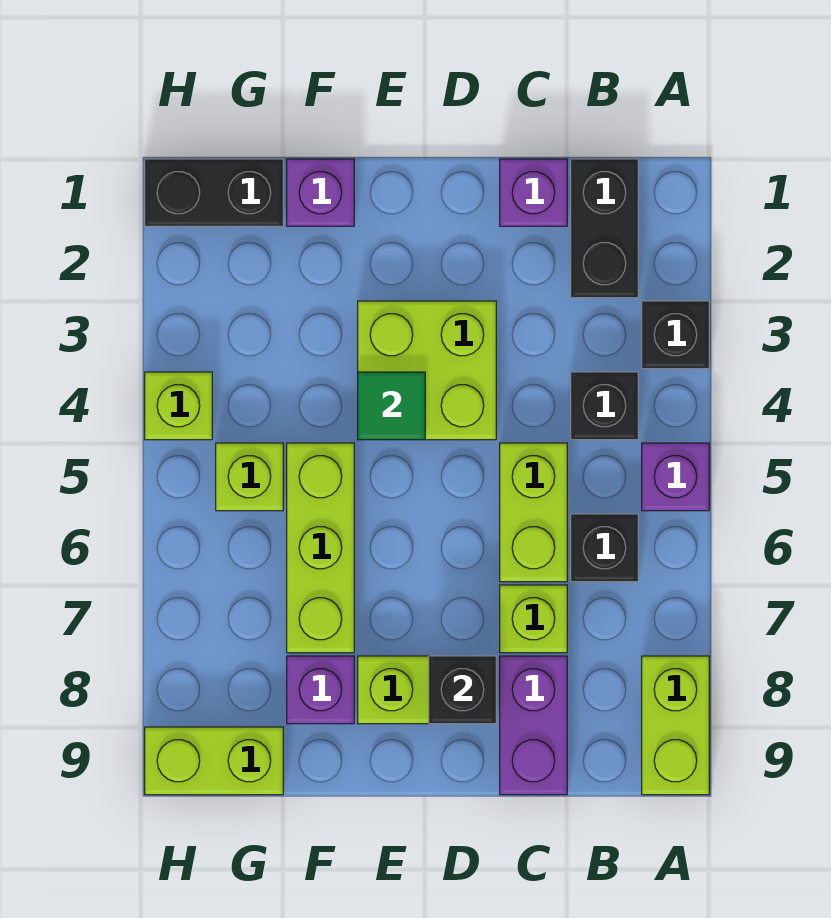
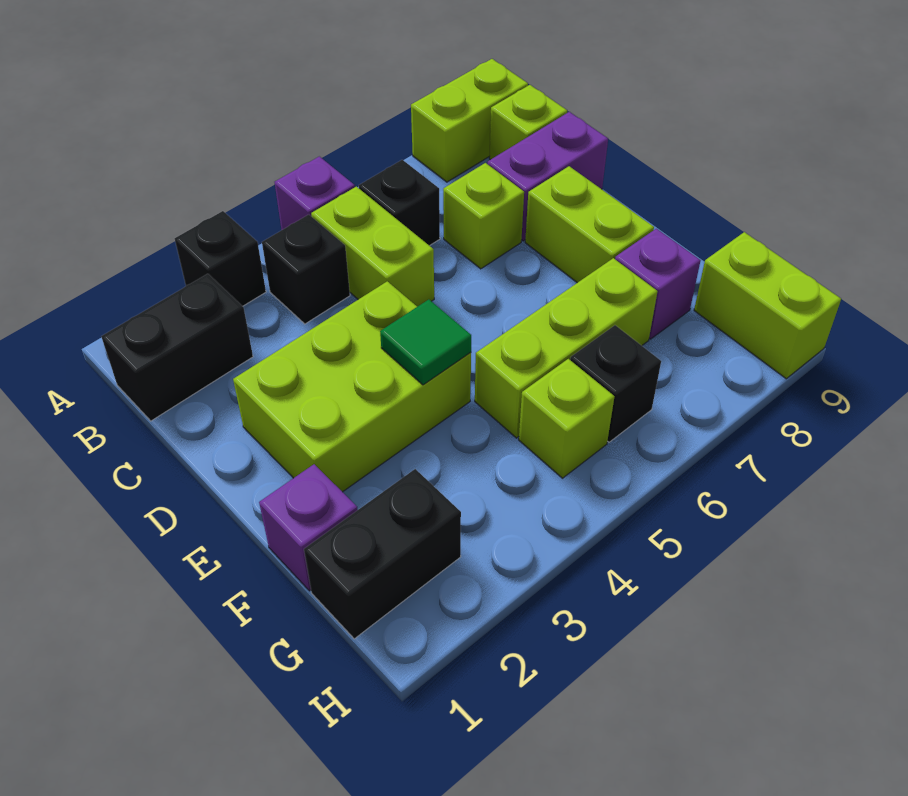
purple 1x1 brick [500,159,567,226] -> none
lime 1x2 brick [500,443,567,582] -> lime 1x2 brick turned to [311,187,434,307]
lime 2x2 brick [358,301,496,440] -> lime 2x3 brick [233,281,471,492]
black 1x1 brick [429,656,496,724] -> black 1x1 brick moved to [570,325,661,442]
black 1x2 brick [145,159,283,226] -> black 1x2 brick turned to [304,469,461,639]
lime 1x1 brick [145,372,212,440] -> lime 1x1 brick moved to [489,85,567,160]

